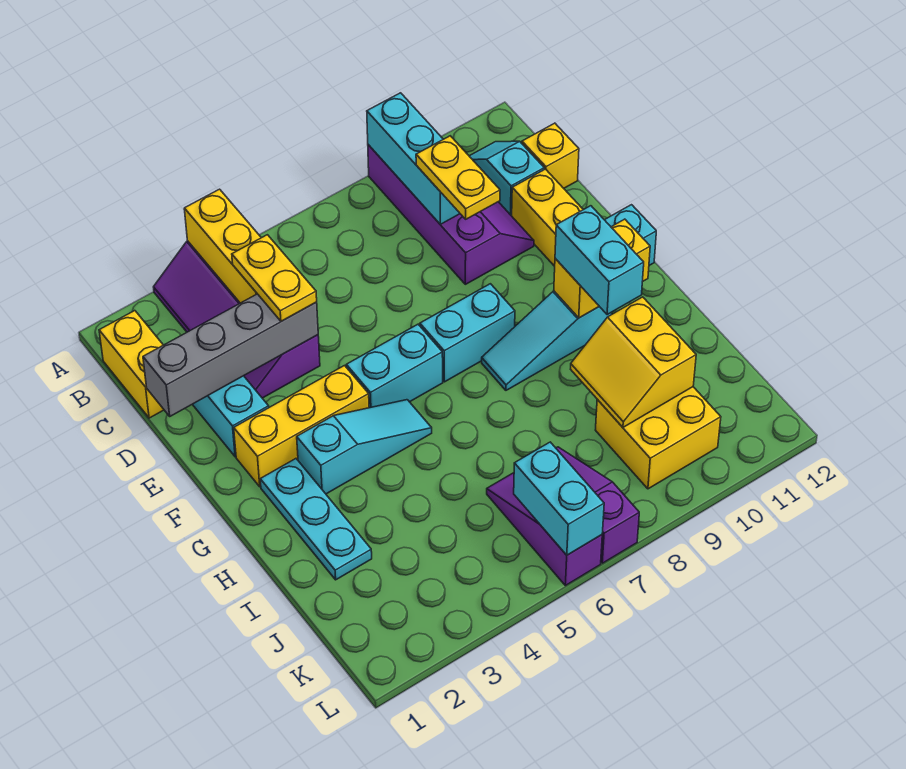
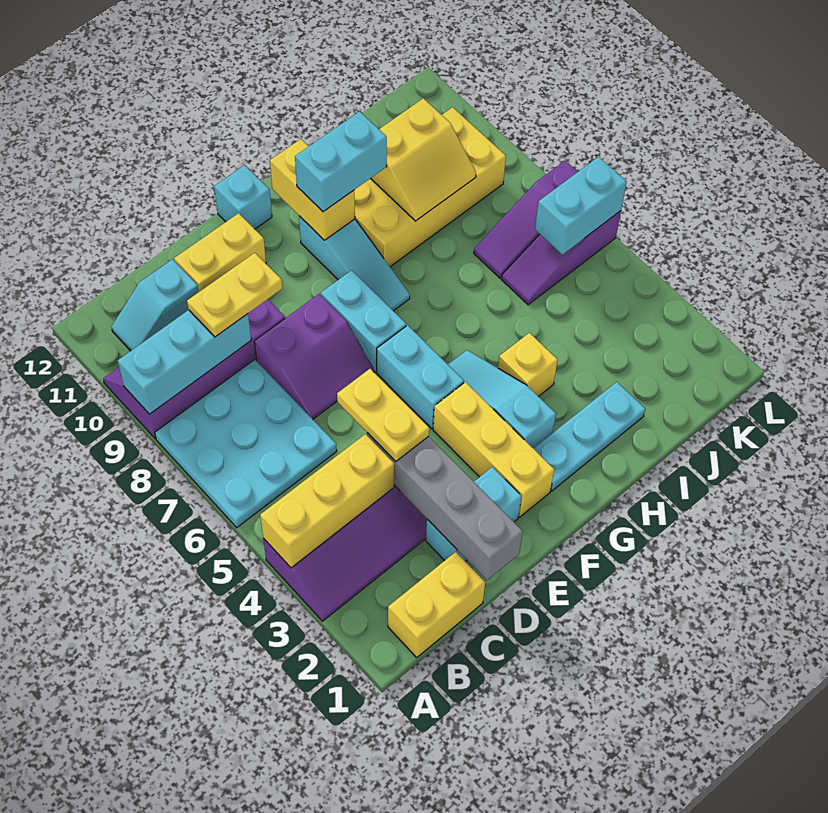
none -> cyan 3x3 plate [155,359,337,528]
yellow 1x2 plate [232,235,317,321] -> yellow 1x2 plate turned to [337,369,429,461]
yellow 1x1 brick [522,123,579,188] -> yellow 1x1 brick moved to [498,333,558,397]
none -> purple 2x2 slope [254,294,374,419]
yellow 2x2 brick [596,387,721,489] -> yellow 2x4 brick [354,107,506,267]

